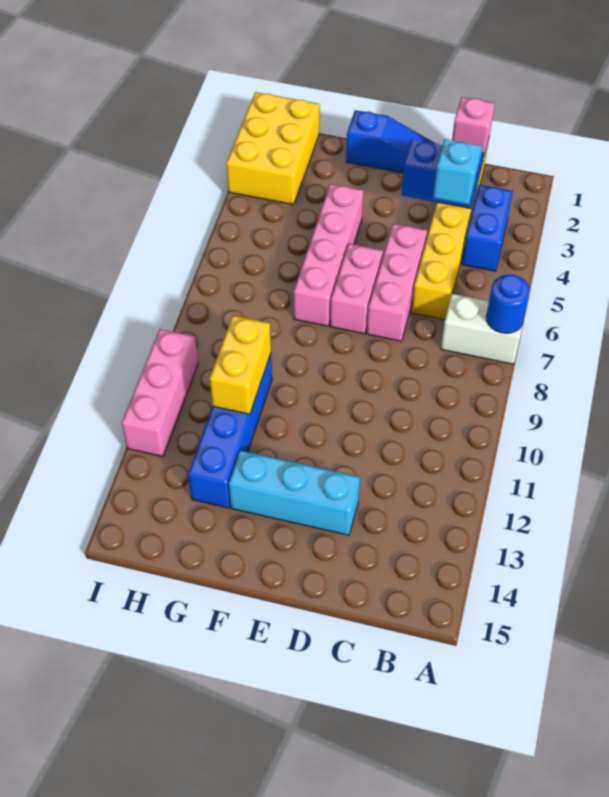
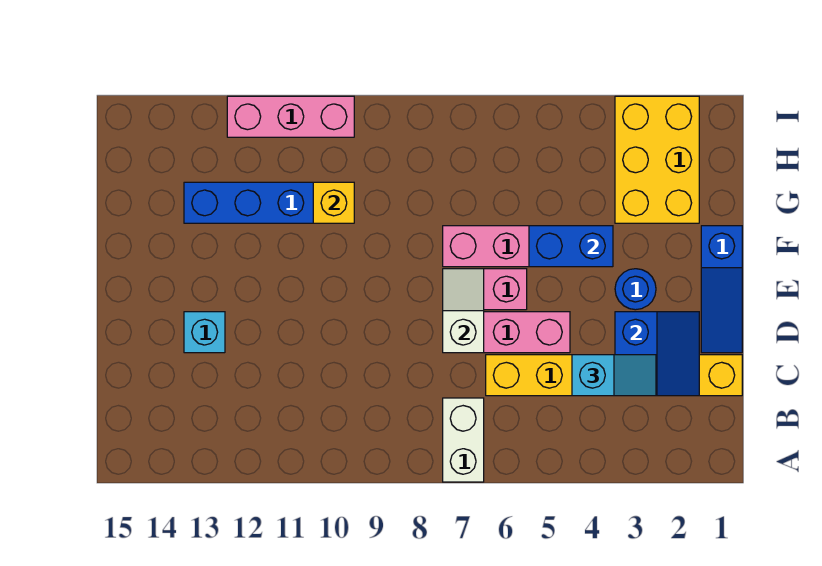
blue 1x1 round brick [486,275,530,333] -> blue 1x1 round brick moved to [615,269,656,310]
blue 1x2 brick [462,185,513,271] -> blue 1x2 brick moved to [529,226,613,267]
pink 1x1 brick [452,97,495,155] -> none
none -> white 1x2 slope [443,269,484,353]
cyan 1x3 brick [229,450,360,535] -> cyan 1x1 brick [184,312,225,353]
yellow 1x2 brick [210,316,271,414] -> yellow 1x1 brick [313,182,354,223]
yellow 2x3 brick [227,92,320,205] -> yellow 2x3 brick turned to [615,96,699,223]

